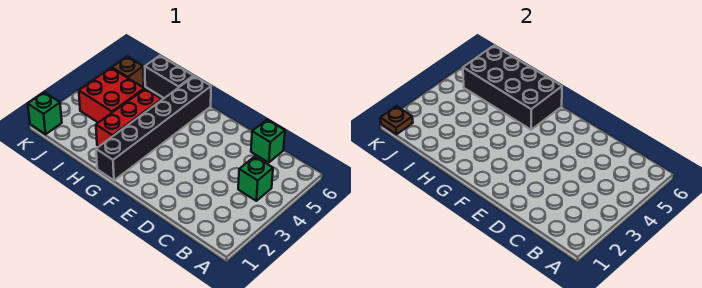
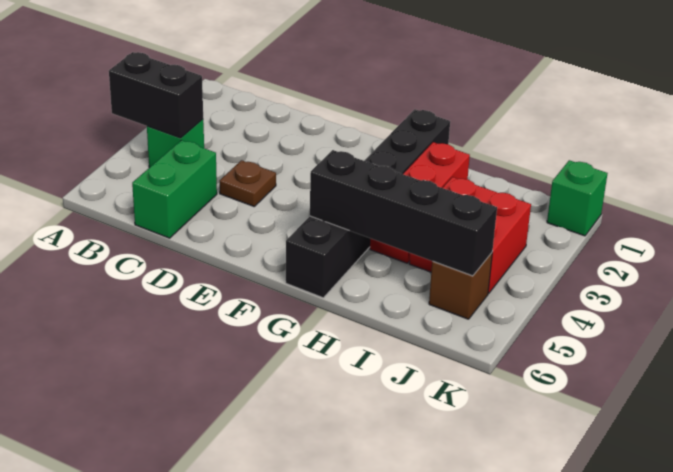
green 1x1 brick [251,120,285,163] -> green 1x2 brick [132,140,217,238]
black 2x4 brick [463,46,562,130] -> black 1x4 brick [310,150,497,276]
black 1x2 brick [145,56,193,98] -> black 1x2 brick moved to [109,52,203,138]
brown 1x1 plate [380,106,413,134] -> brown 1x1 plate moved to [220,160,276,206]

